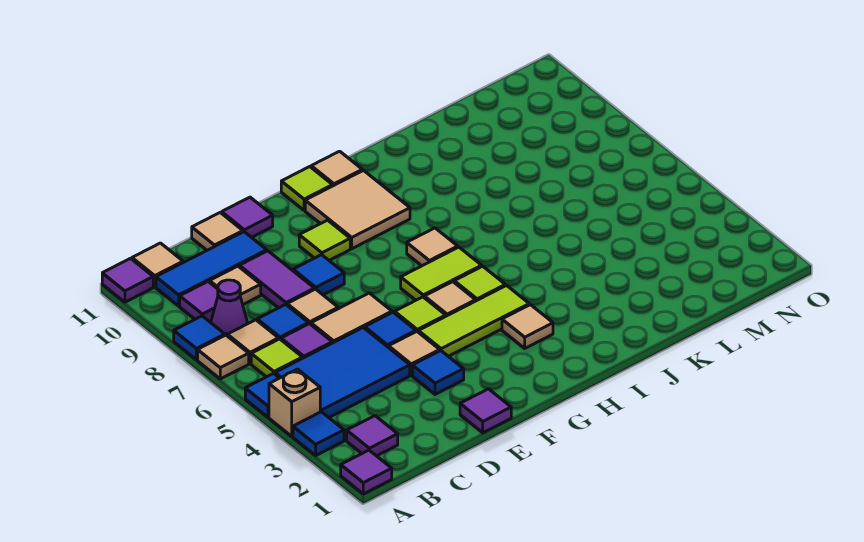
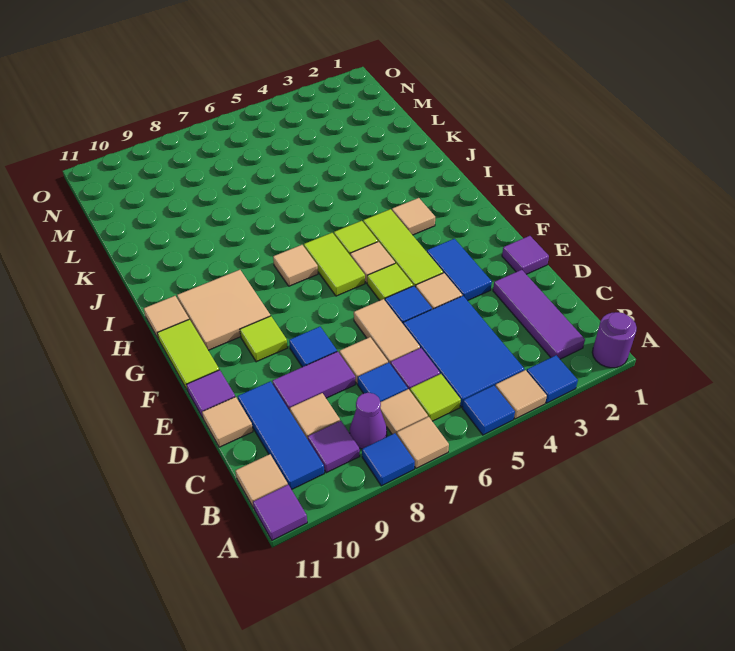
purple 1x1 tile [341,450,392,494] -> purple 1x1 round brick [592,312,637,368]
tan 1x1 brick [269,369,320,436] -> tan 1x1 tile [495,370,547,419]
purple 1x1 tile [347,416,398,456] -> purple 1x3 tile [493,270,585,359]
blue 1x1 tile [412,351,464,394] -> blue 1x2 tile [427,239,492,301]
lime 1x1 tile [281,167,333,210] -> lime 1x2 tile [158,319,219,391]

